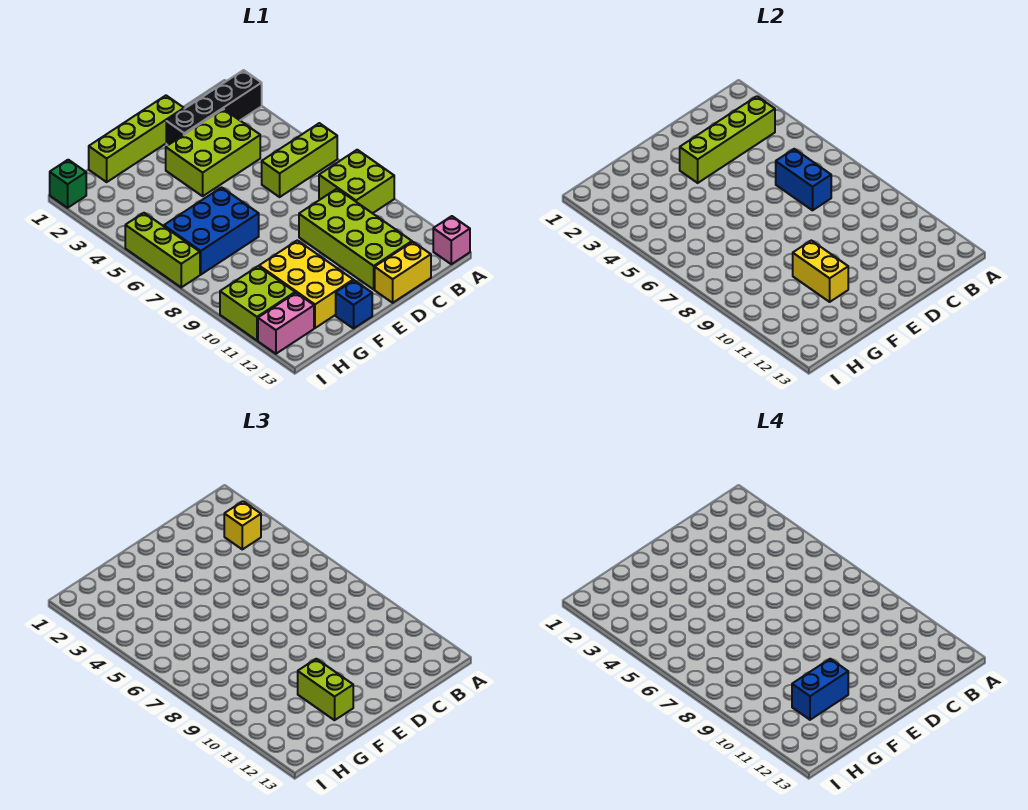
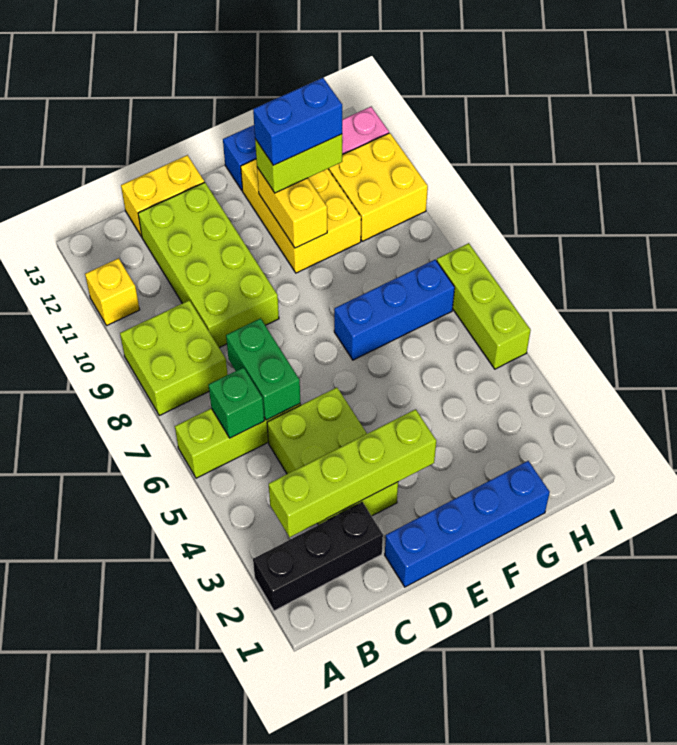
black 1x4 brick [166,70,262,145] -> black 1x3 brick [253,502,383,611]
pink 1x1 brick [433,216,470,264] -> none
yellow 1x1 brick [224,501,261,549] -> yellow 1x1 brick moved to [85,258,140,326]
lime 2x3 brick [166,109,260,196] -> lime 2x3 brick turned to [267,388,398,525]
blue 1x2 brick [776,149,831,210] -> green 1x2 brick [226,319,300,420]
lime 1x4 brick [89,96,184,182] -> blue 1x4 brick [385,461,550,587]
blue 2x3 brick [164,187,259,275] -> blue 1x3 brick [334,260,455,360]
lime 1x2 brick [298,659,353,720] -> lime 1x2 brick turned to [255,134,342,193]
lime 2x2 brick [220,266,295,340] -> yellow 2x2 brick [328,133,428,241]
green 1x1 brick [50,160,86,208] -> green 1x1 brick moved to [208,367,264,438]

